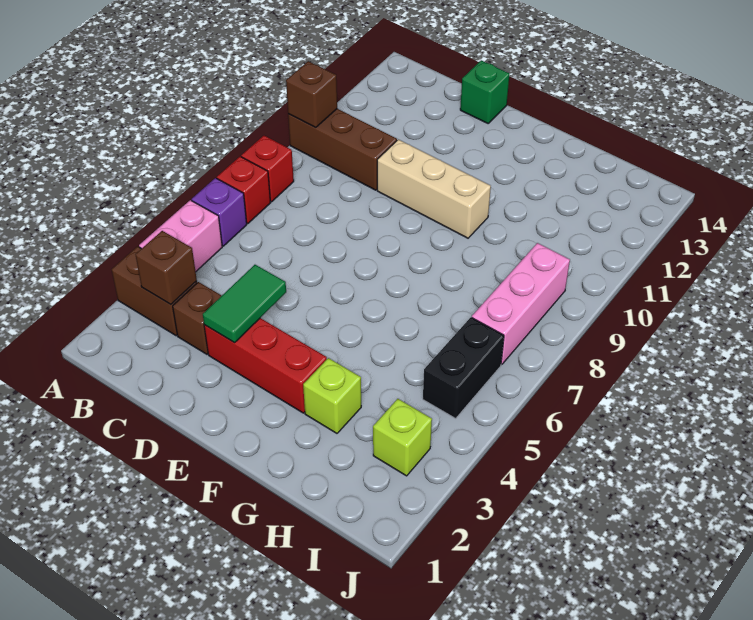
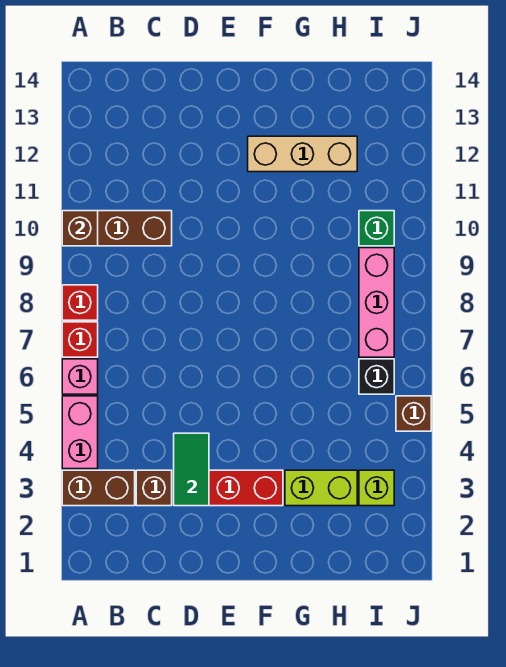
purple 1x1 brick [192,178,247,246] -> pink 1x1 brick [62,359,98,394]
brown 1x1 brick [135,231,197,304] -> brown 1x1 brick moved to [396,396,431,431]
tan 1x3 brick [377,139,491,238] -> tan 1x3 brick moved to [248,136,357,172]
green 1x1 brick [460,60,509,123] -> green 1x1 brick moved to [359,211,394,246]
lime 1x1 brick [303,358,361,433] -> lime 1x2 brick [285,470,357,506]
black 1x2 brick [423,317,504,418] -> black 1x1 brick [359,359,394,394]

